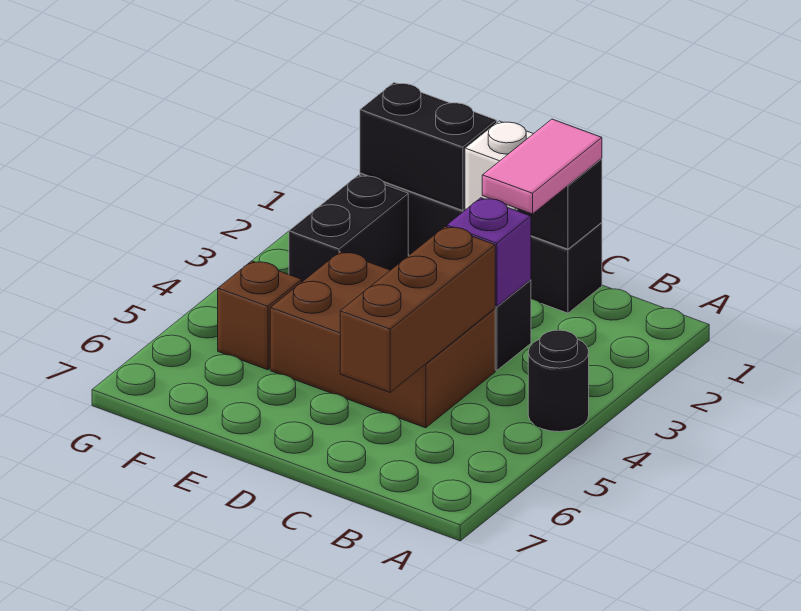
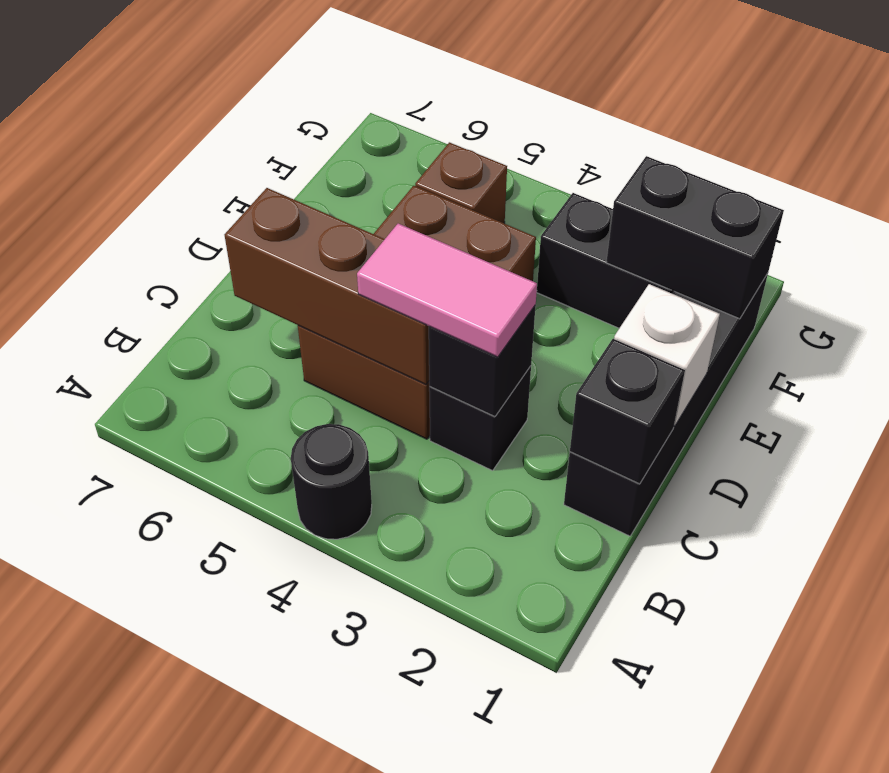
pink 1x2 tile [482,119,602,214] -> pink 1x2 tile moved to [357,224,537,357]
purple 1x1 brick [447,198,531,307] -> black 1x1 brick [429,305,536,417]
black 1x2 brick [360,83,497,211] -> black 1x2 brick turned to [606,156,784,319]

